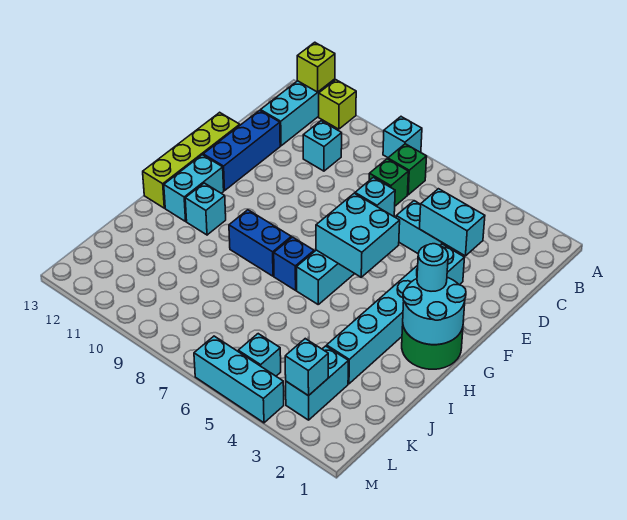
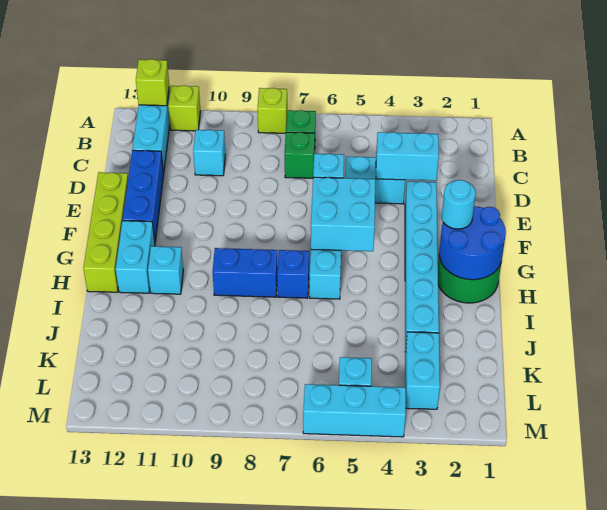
cyan 1x1 brick [383,117,422,158] -> lime 1x1 brick [258,88,287,133]
cyan 2x2 round brick [403,277,466,345] -> blue 2x2 round brick [439,206,506,280]
cyan 1x1 brick [285,339,328,396] -> none

